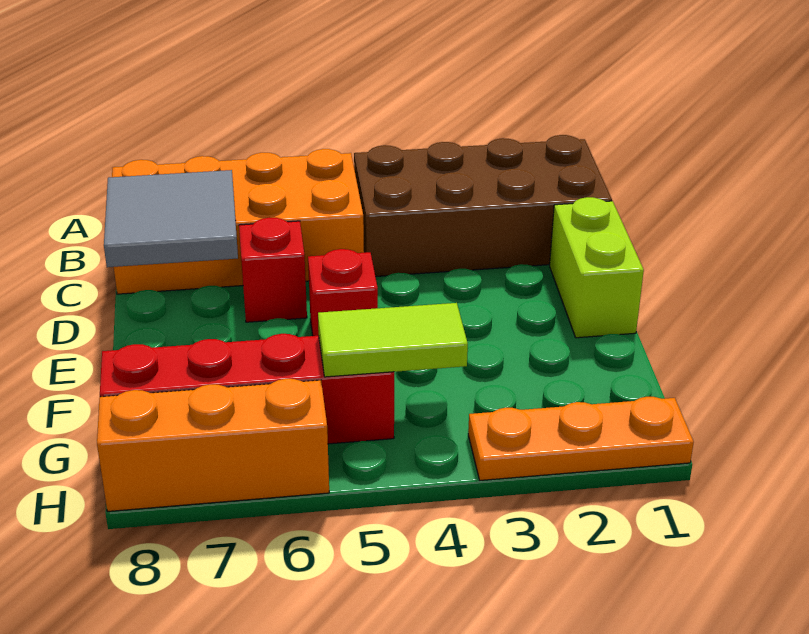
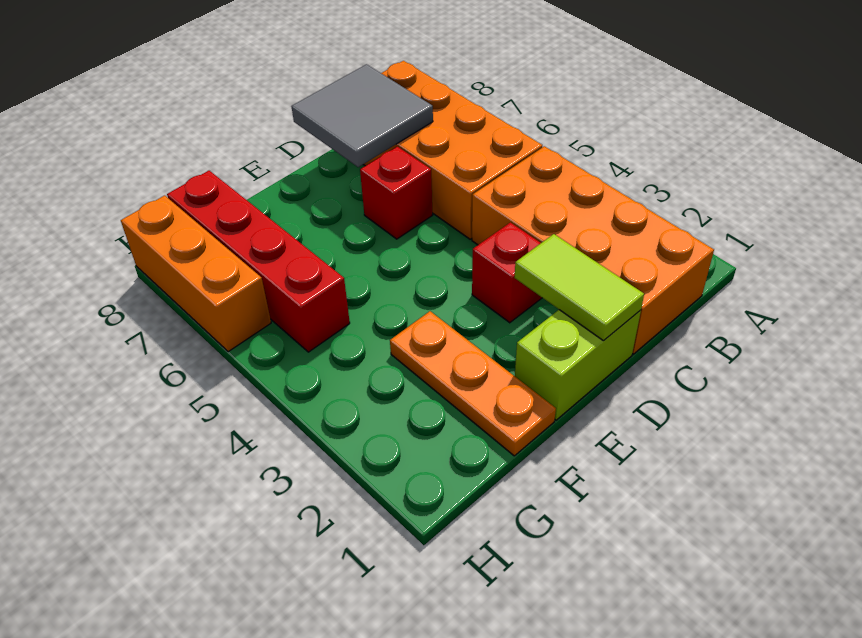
brown 2x4 brick [354,135,612,277] -> orange 2x4 brick [472,146,714,354]
red 1x1 brick [308,249,378,336] -> red 1x1 brick moved to [472,222,542,323]
lime 1x2 tile [318,303,468,377] -> lime 1x2 tile moved to [515,234,644,341]
orange 1x3 plate [468,397,694,480] -> orange 1x3 plate moved to [390,311,556,456]

